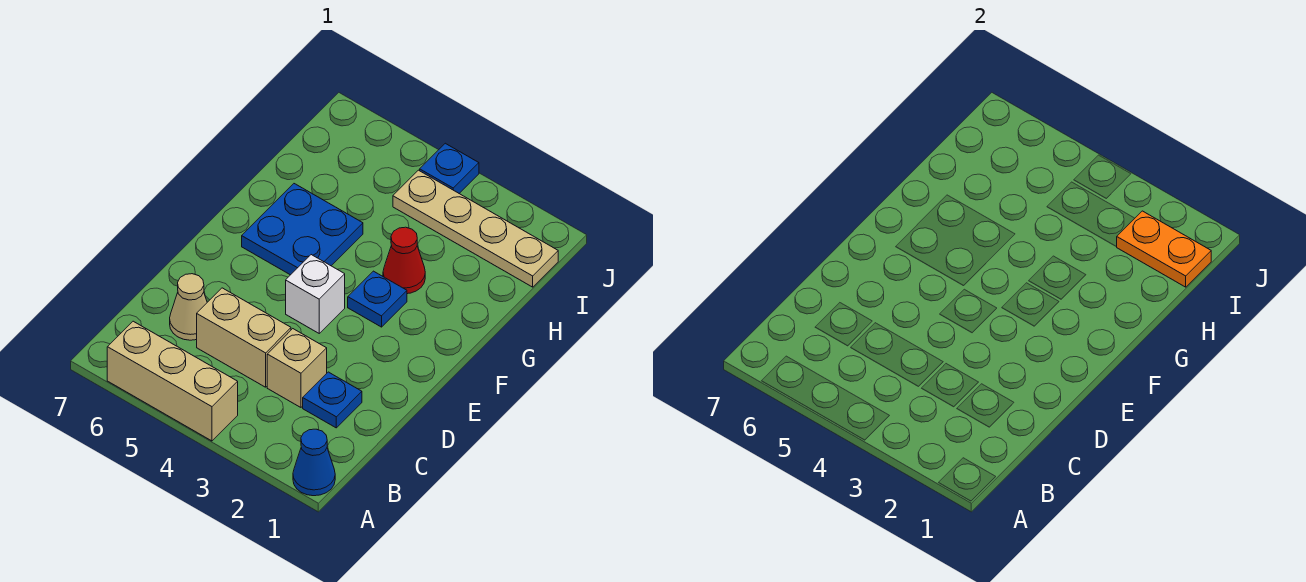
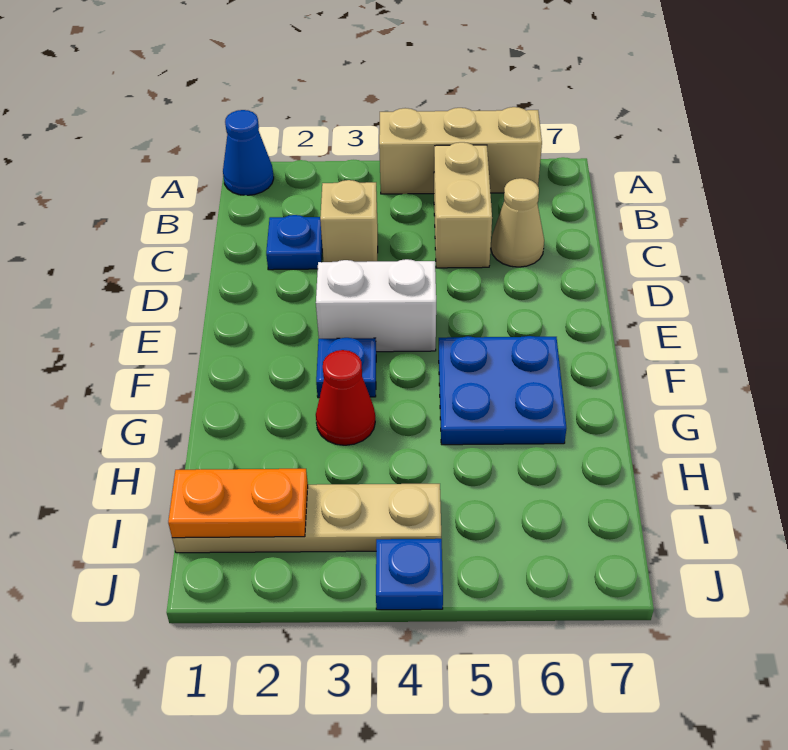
tan 1x2 brick [197,288,291,387] -> tan 1x2 brick turned to [434,142,492,268]
white 1x1 brick [286,255,345,333] -> white 1x2 brick [316,259,436,352]

